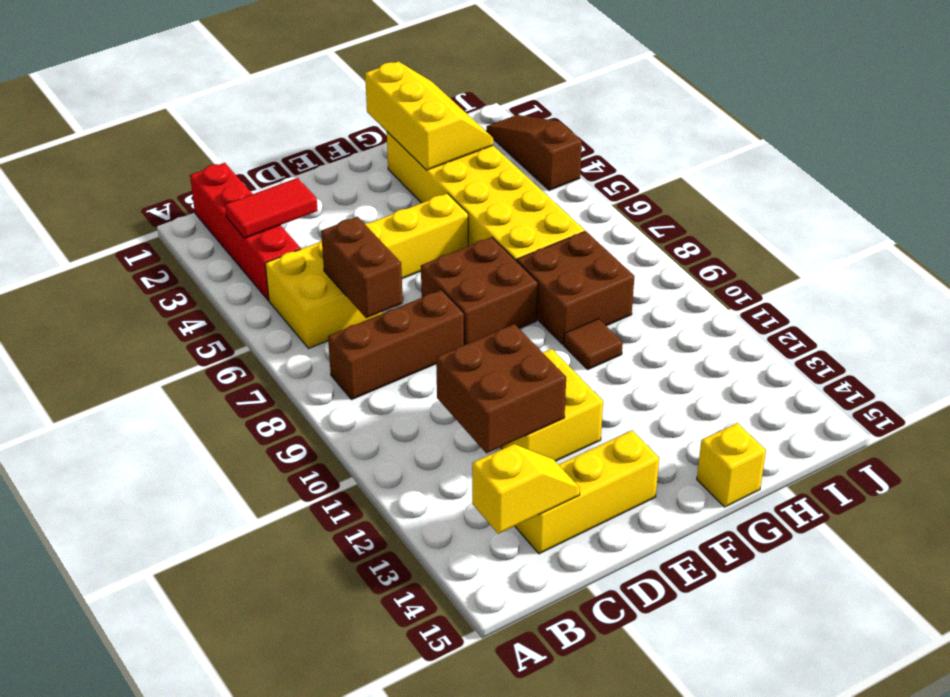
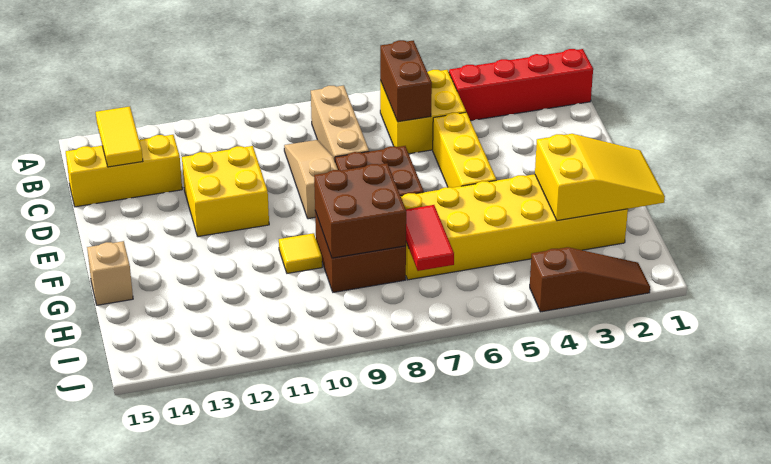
red 1x2 tile [225,178,318,238] -> red 1x2 tile moved to [406,205,454,271]
brown 1x3 brick [328,290,464,400] -> tan 1x3 brick [311,85,369,160]
yellow 1x2 slope [472,444,580,534] -> yellow 1x2 tile [96,107,143,167]
brown 1x2 brick [321,217,403,318] -> brown 1x2 brick turned to [380,40,432,122]
none -> tan 1x3 slope [284,140,338,219]
brown 2x2 brick [436,324,566,453] -> brown 2x2 brick moved to [314,163,406,258]
yellow 1x3 brick [515,431,659,554] -> yellow 1x3 brick turned to [66,135,182,207]
yellow 2x3 slope [365,61,493,170] -> yellow 2x3 slope turned to [535,134,665,221]
brown 1x1 tile [564,319,623,369] -> yellow 1x1 tile [279,233,322,273]
yellow 1x1 brick [697,423,766,507] -> tan 1x1 brick [87,241,133,305]

